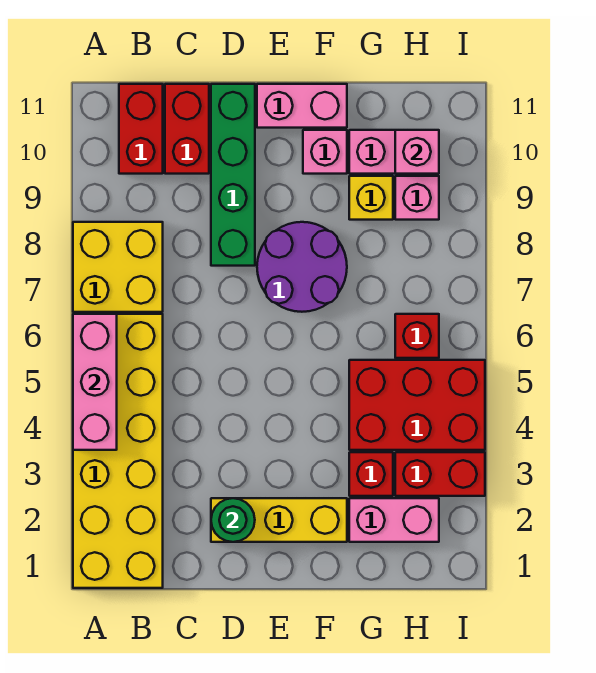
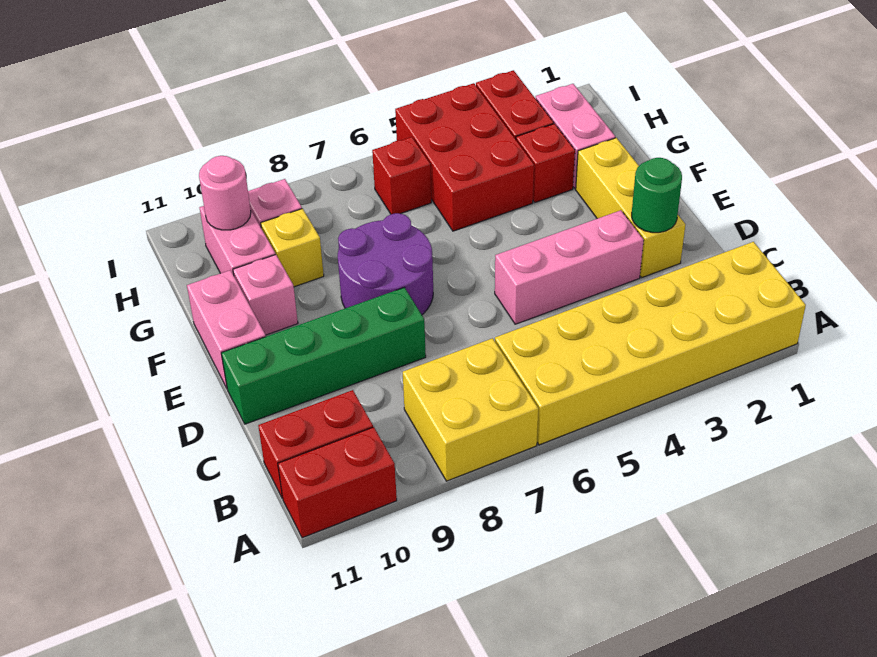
pink 1x3 brick [73,314,117,450] -> pink 1x3 brick moved to [495,210,644,324]
red 1x2 brick [165,84,209,174] -> red 1x2 brick moved to [278,427,397,538]
pink 1x1 brick [395,130,439,174] -> pink 1x1 round brick [199,156,251,230]

